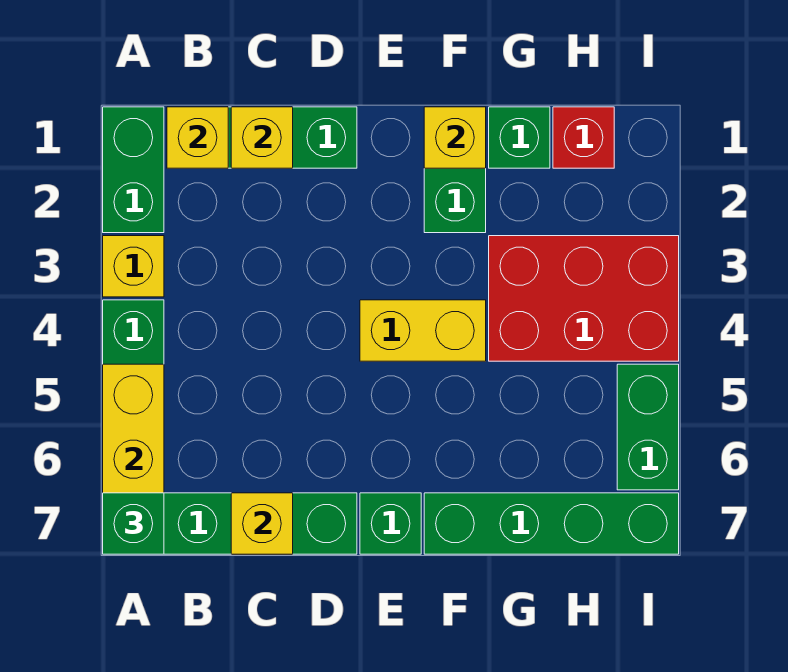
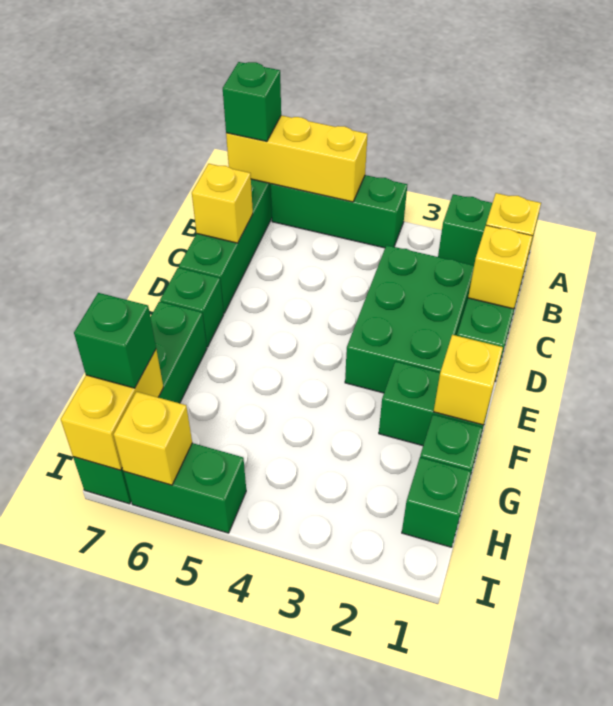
yellow 1x1 brick [103,236,164,297] -> yellow 1x1 brick moved to [114,392,192,485]
none -> green 2x3 brick [345,245,474,393]
yellow 1x2 brick [360,300,486,361] -> yellow 1x2 brick moved to [61,350,163,470]
red 2x3 brick [489,236,679,361] -> none
red 1x1 brick [553,107,614,168] -> green 1x1 brick [402,457,471,547]
none -> green 1x1 brick [74,293,156,388]

